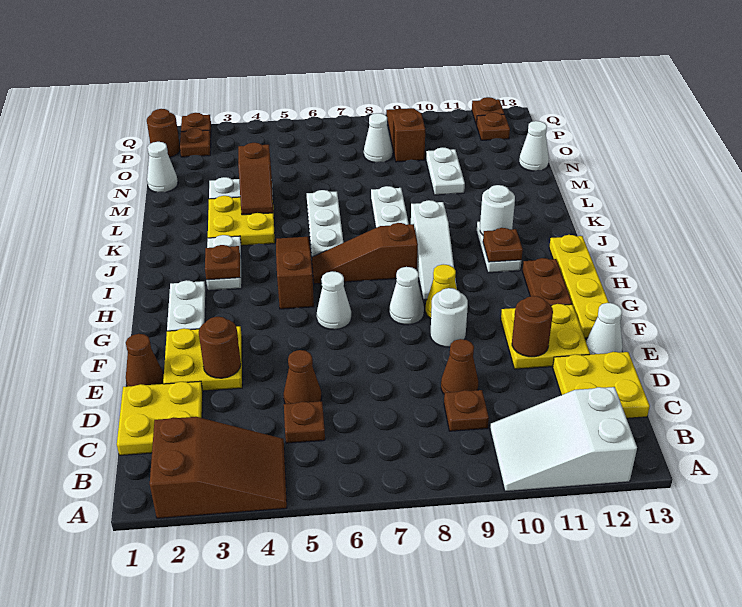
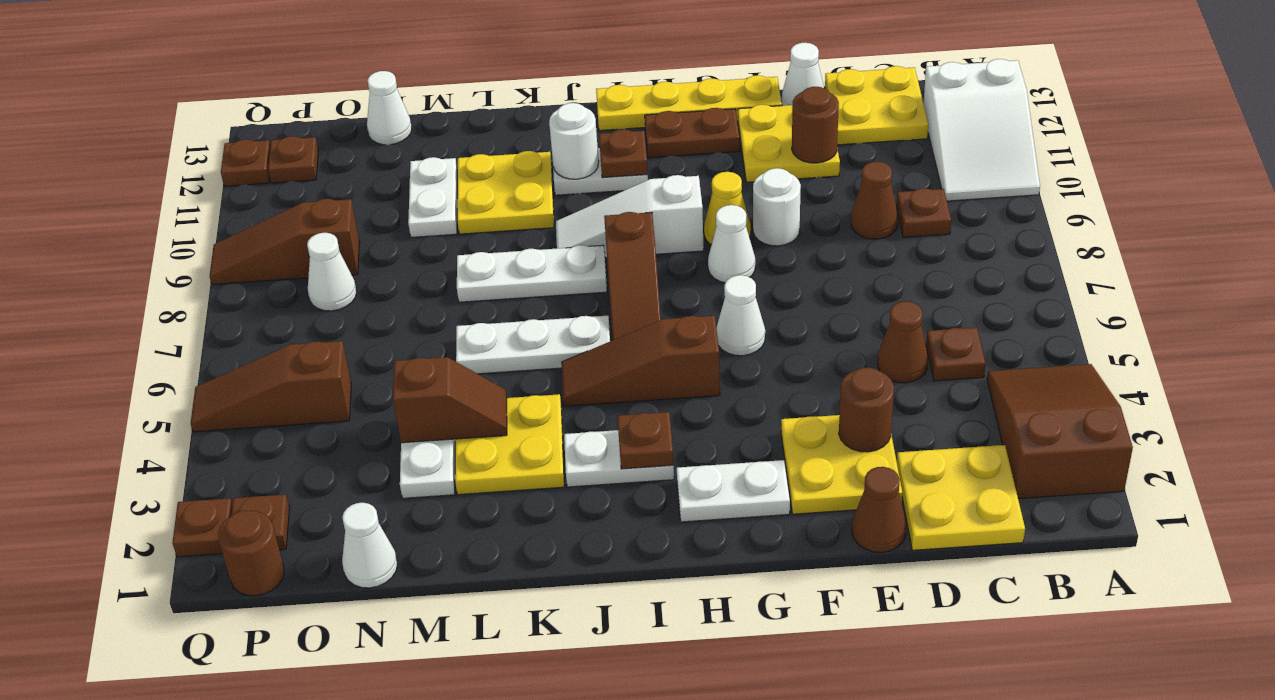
white 1x3 slope [411,200,457,300] -> white 1x3 slope turned to [556,175,704,258]
none -> yellow 2x2 plate [457,151,554,234]
white 1x2 plate [426,148,465,195] -> white 1x2 plate turned to [408,157,457,237]
none -> brown 1x3 slope [191,341,351,432]

